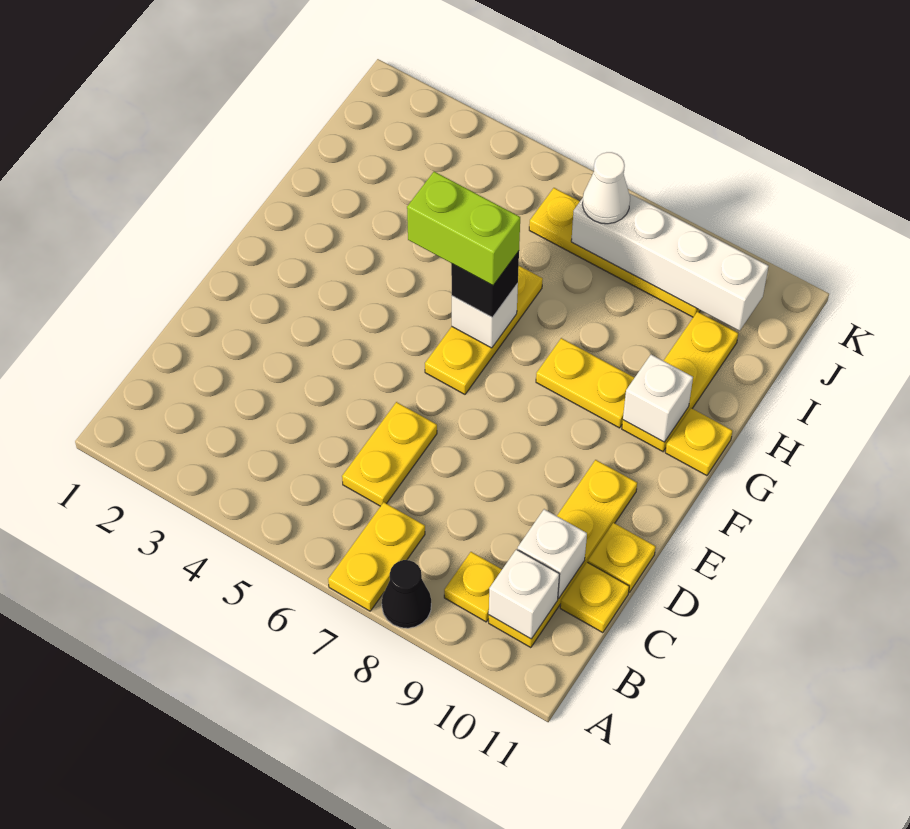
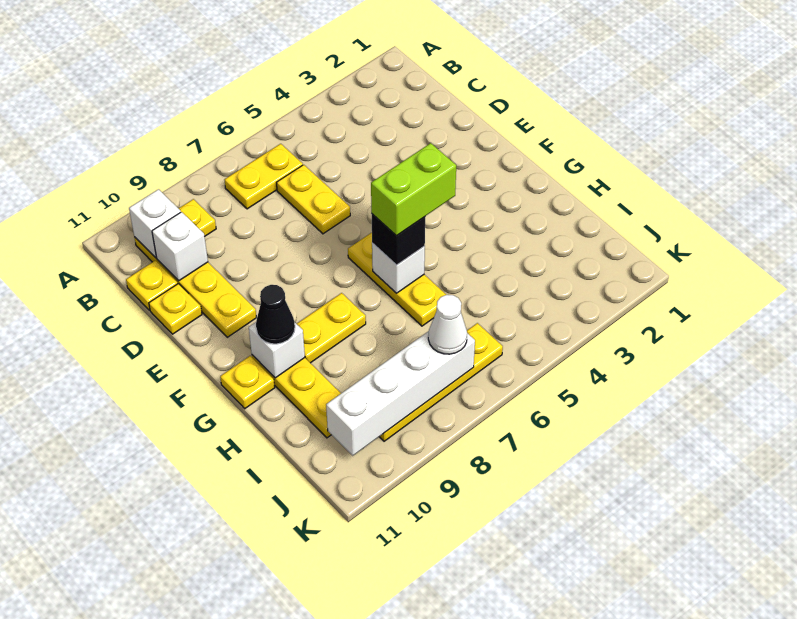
yellow 1x2 plate [328,502,425,611] -> yellow 1x2 plate turned to [225,144,303,209]
black 1x1 cone [382,560,431,628] -> black 1x1 cone moved to [256,285,295,344]

